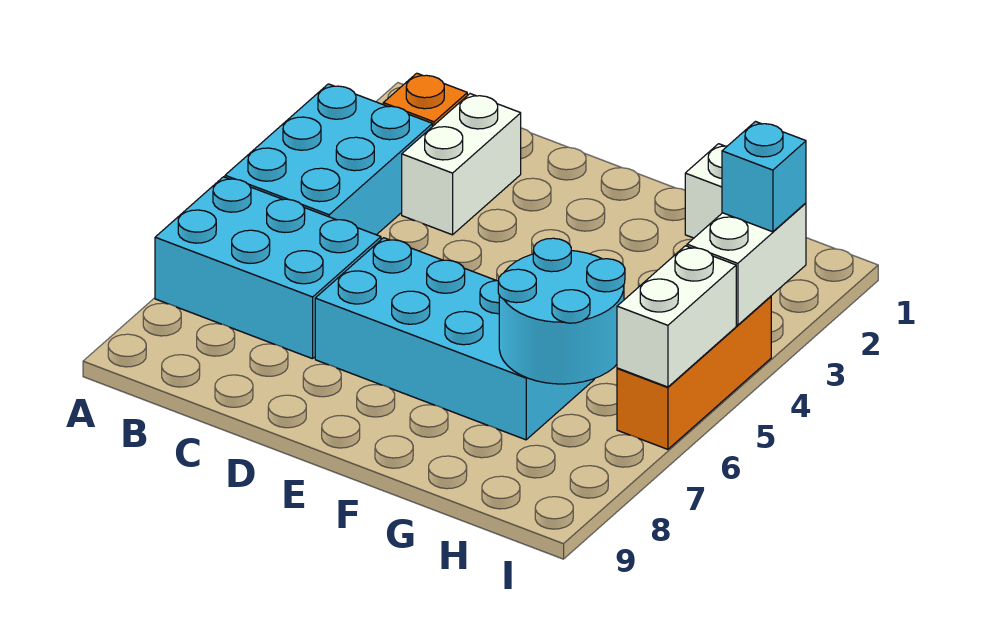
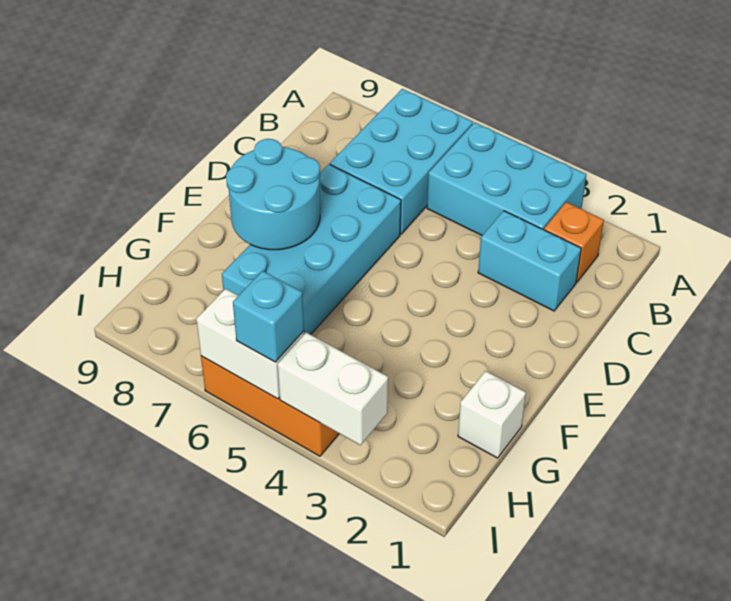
white 1x2 brick [402,94,521,235] -> cyan 1x2 brick [478,211,581,311]
cyan 2x2 round brick [498,238,625,384] -> cyan 2x2 round brick moved to [226,139,320,250]
cyan 1x1 brick [722,122,806,232] -> cyan 1x1 brick moved to [233,271,304,362]

